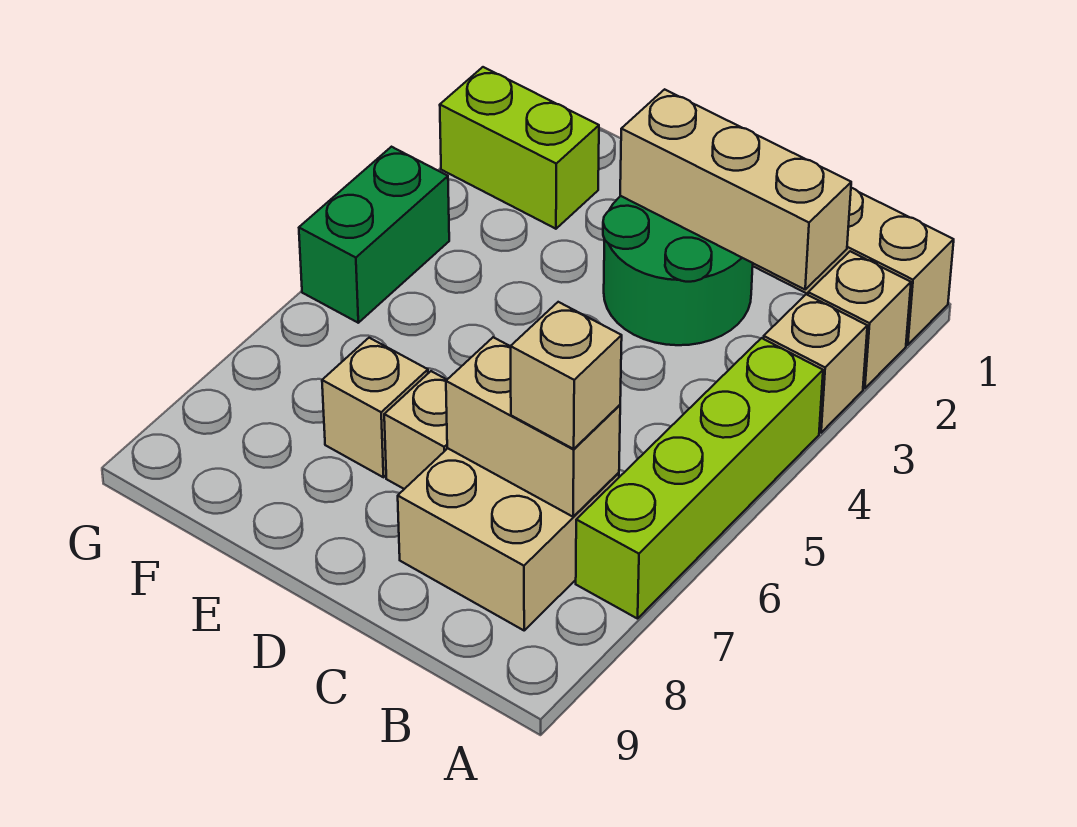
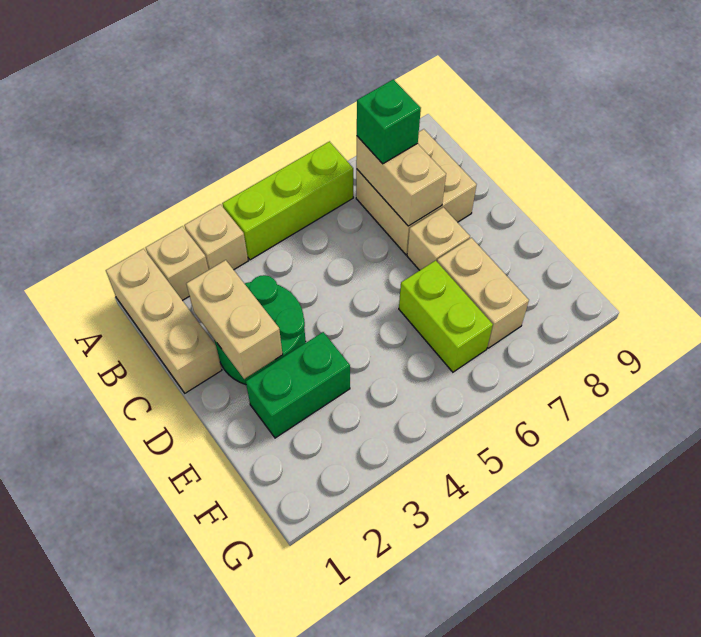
lime 1x4 brick [576,338,823,619] -> lime 1x3 brick [222,141,353,260]
tan 1x3 brick [620,89,851,289] -> tan 1x2 brick [186,260,283,379]
tan 1x1 brick [511,302,622,449] -> green 1x1 brick [357,79,421,164]
tan 1x1 brick [322,338,428,477] -> tan 1x2 brick [437,238,529,348]
lime 1x2 brick [440,67,599,229] -> lime 1x2 brick moved to [399,260,493,372]
green 1x2 brick [299,147,449,323] -> green 1x2 brick moved to [246,332,350,438]

